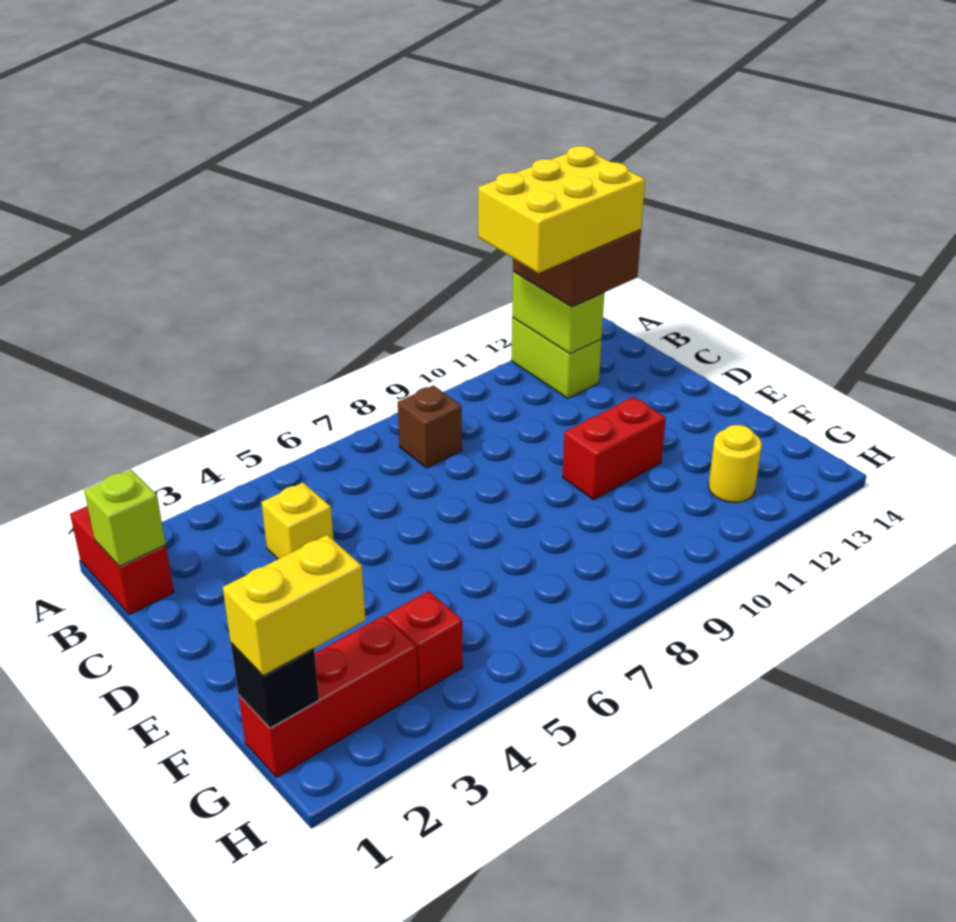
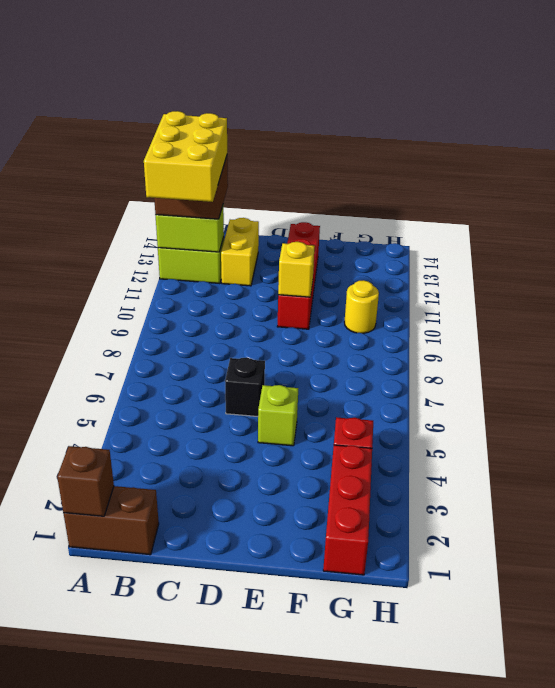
red 1x2 brick [70,506,174,615] -> brown 1x2 brick [63,486,159,555]
lime 1x1 brick [84,470,166,566] -> lime 1x1 brick moved to [258,385,298,446]
brown 1x1 brick [398,386,462,468] -> brown 1x1 brick moved to [57,446,114,516]
yellow 1x1 brick [261,482,334,559] -> yellow 1x1 brick moved to [278,242,315,297]
red 1x2 brick [563,397,666,500] -> red 1x4 brick [277,222,320,329]
black 1x1 brick [231,643,319,728] -> black 1x1 brick moved to [225,358,265,416]
yellow 1x2 brick [223,535,365,676] -> yellow 1x2 brick moved to [221,218,259,286]
yellow 1x1 round brick [709,425,762,502] -> yellow 1x1 round brick moved to [344,280,379,333]

